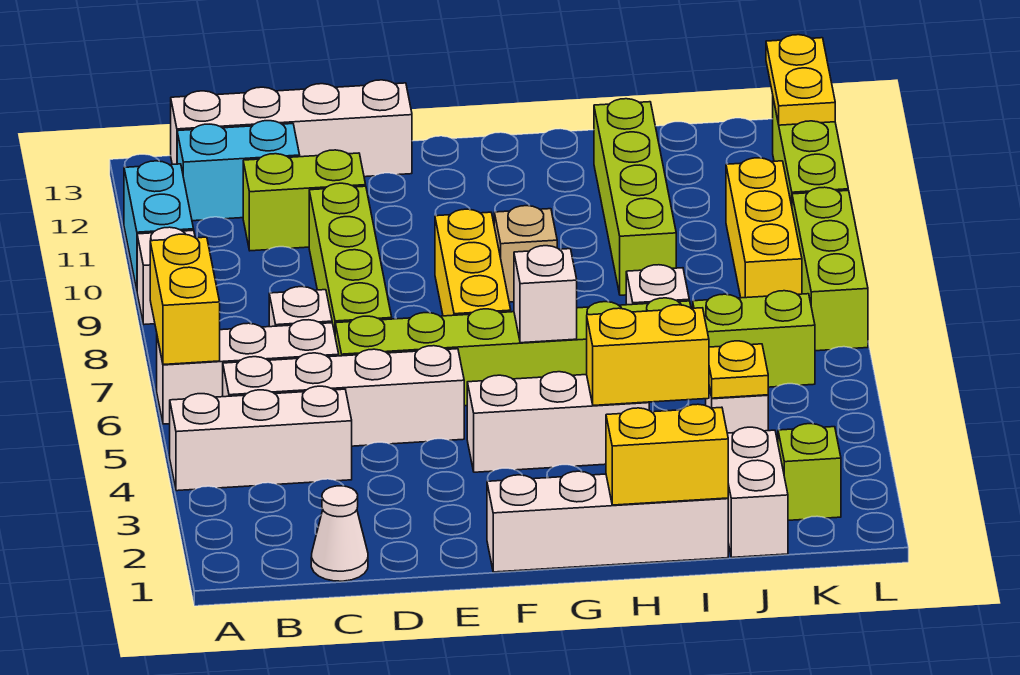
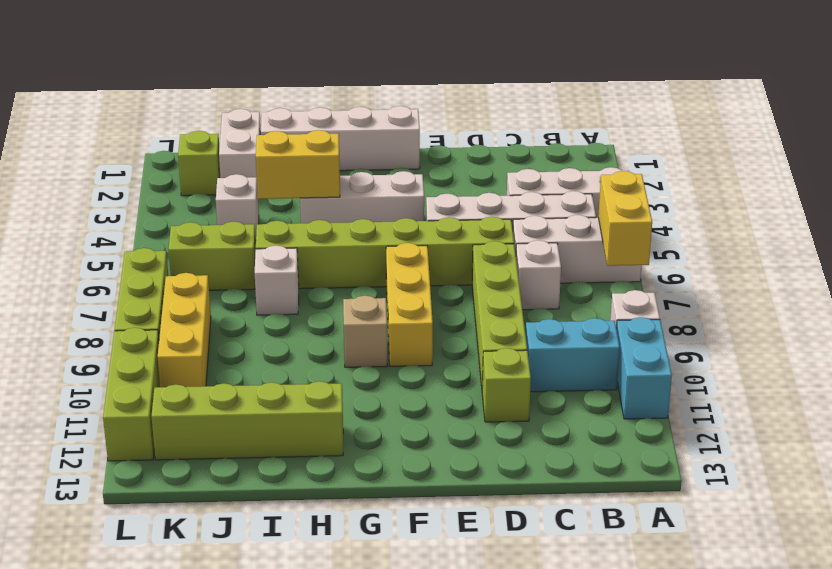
cyan 1x2 brick [177,121,300,221] -> cyan 1x2 brick moved to [526,318,620,392]
white 1x4 brick [171,80,412,177] -> none
white 1x1 cone [311,486,368,581] -> none
lime 1x2 brick [243,150,366,251] -> lime 1x1 brick [482,348,531,422]
white 1x1 brick [514,246,577,343] -> none
yellow 1x2 brick [606,404,728,505] -> none
lime 1x4 brick [594,99,676,295] -> lime 1x4 brick turned to [151,381,343,460]
yellow 1x1 plate [709,341,768,398] -> none
yellow 1x2 plate [766,35,835,125] -> none

